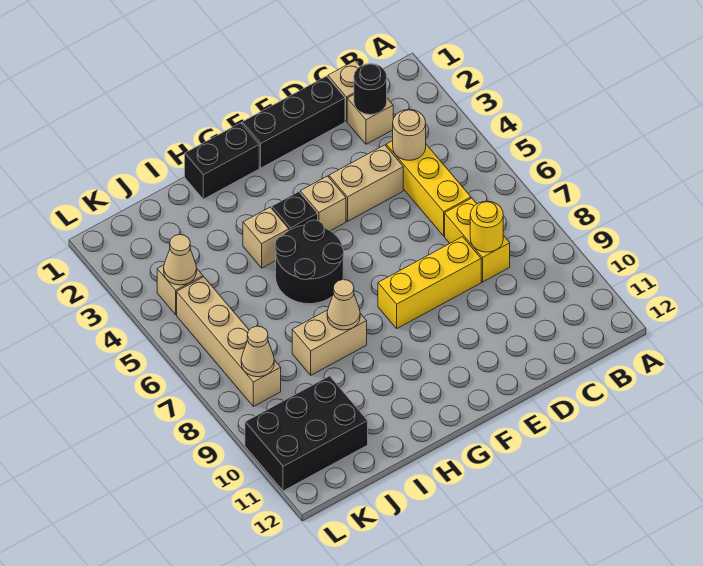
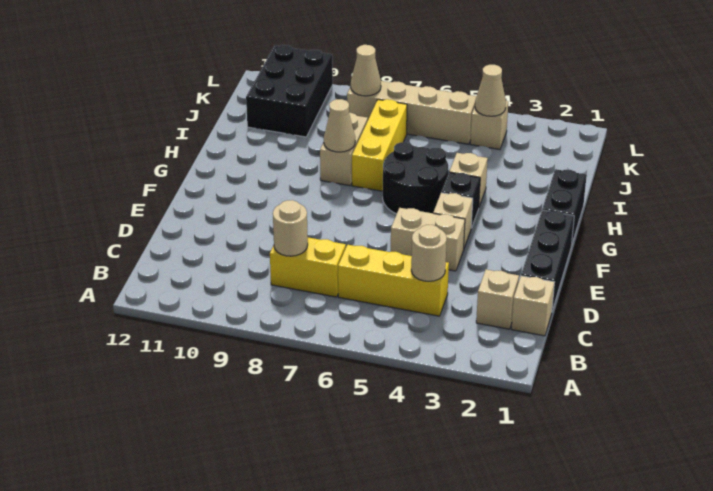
black 1x1 round brick [354,64,387,115] -> none
yellow 1x1 round brick [470,201,503,252] -> tan 1x1 round brick [273,200,308,256]
tan 1x2 brick [329,145,403,221] -> tan 1x2 brick turned to [391,208,465,271]
yellow 1x3 brick [378,237,481,328] -> yellow 1x3 brick moved to [352,99,407,191]

